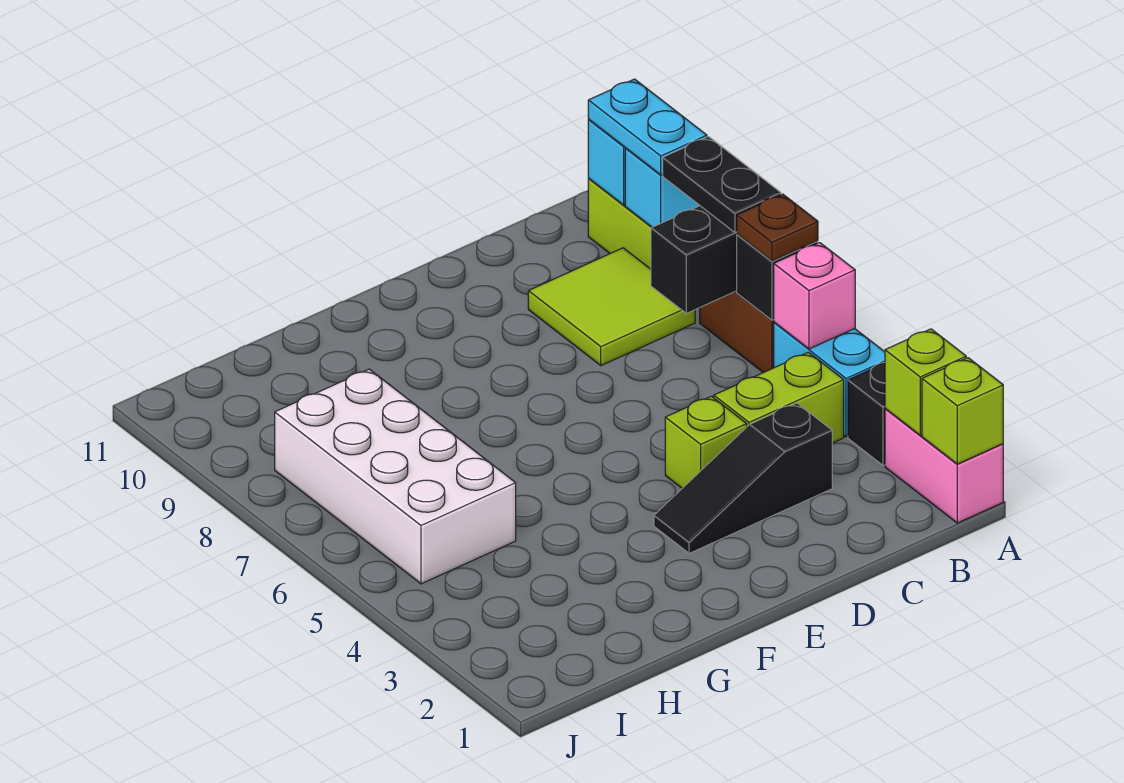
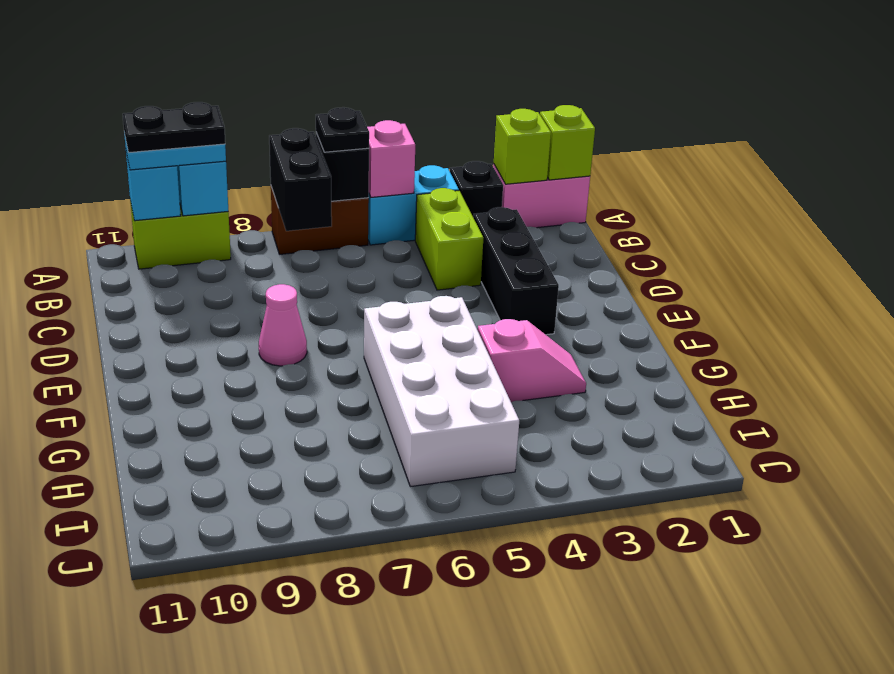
brown 1x1 plate [737,194,818,261] -> black 1x1 plate [316,107,369,152]
black 1x2 plate [663,137,781,232] -> black 1x2 plate moved to [123,102,225,153]
lime 2x2 tile [528,248,695,366] -> none
black 1x3 slope [654,403,832,553] -> black 1x3 brick [473,207,559,335]
lime 1x1 brick [665,396,747,488] -> none
none -> pink 1x1 cone [259,284,307,366]
none -> pink 1x2 slope [478,319,586,402]
white 2x4 brick [275,369,516,584] -> white 2x4 brick turned to [364,296,519,487]

